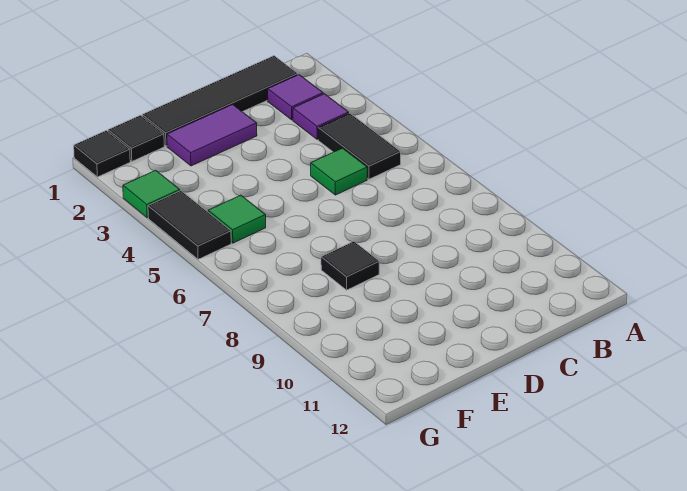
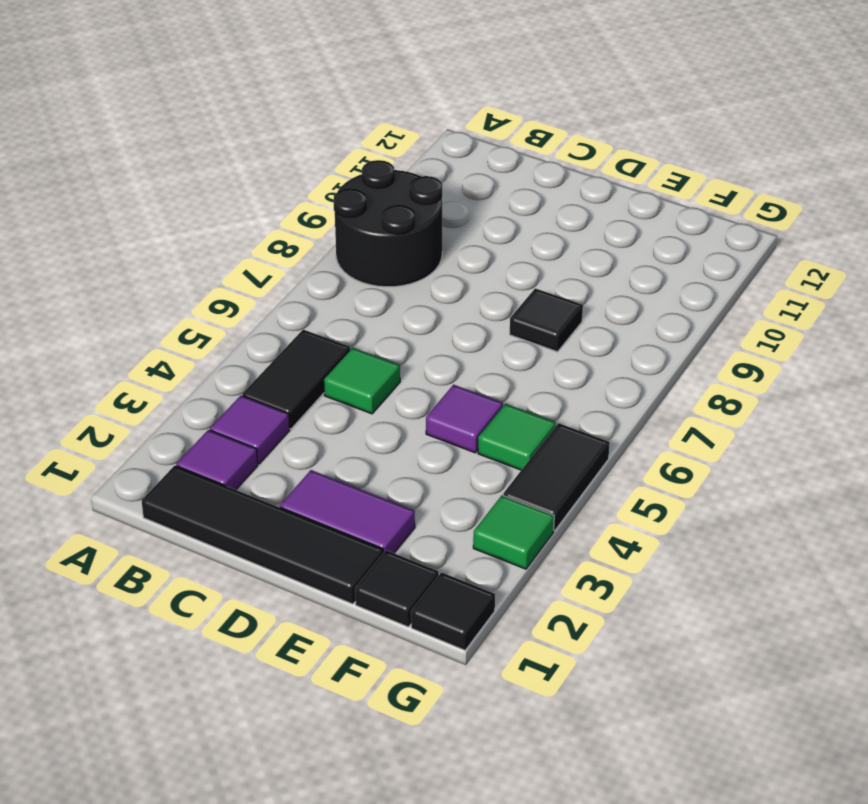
none -> black 2x2 round brick [334,160,442,287]
none -> purple 1x1 tile [426,385,503,453]

